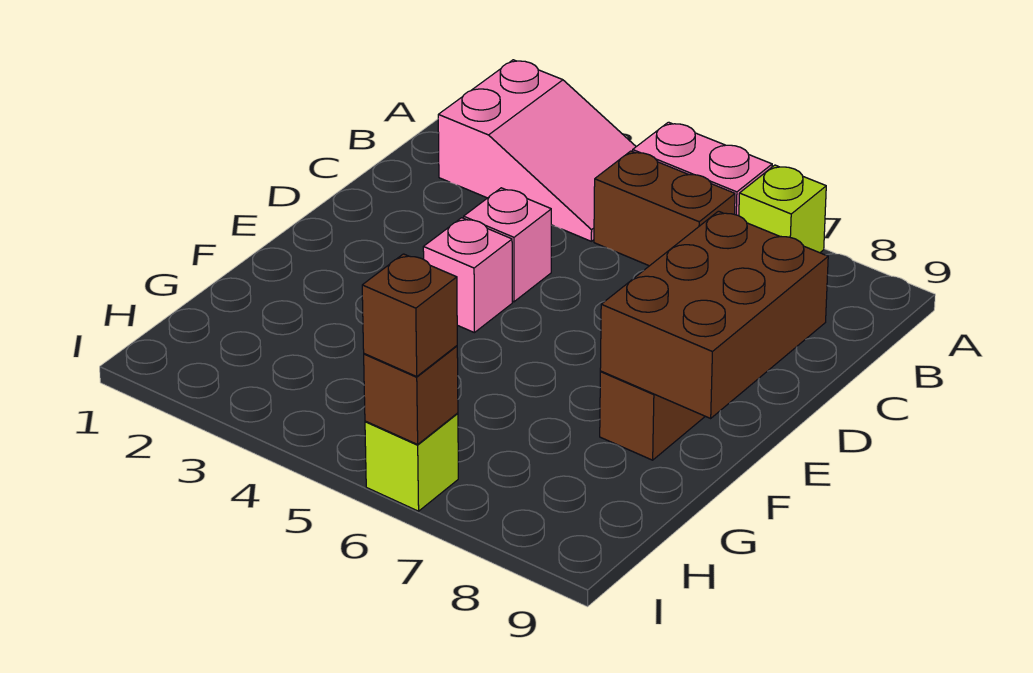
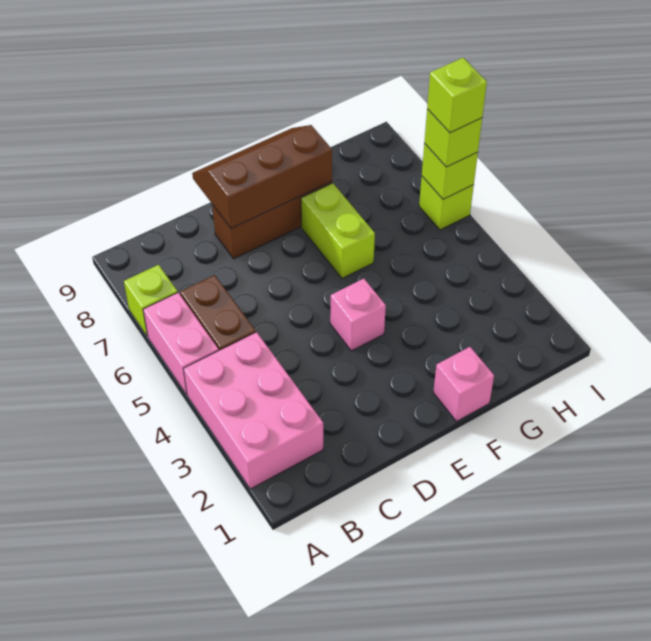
pink 2x3 slope [438,60,636,241] -> pink 2x3 brick [184,332,323,489]
pink 1x1 brick [464,188,551,302] -> pink 1x1 brick moved to [433,347,494,421]
brown 2x3 brick [600,211,828,418] -> brown 2x3 slope [192,125,332,229]
none -> lime 1x2 brick [301,183,375,278]
brown 1x1 brick [364,346,458,444] -> lime 1x1 brick [422,144,478,199]
brown 1x1 brick [362,254,457,377] -> lime 1x1 brick [424,109,482,167]
none -> lime 1x1 brick [427,58,487,133]

